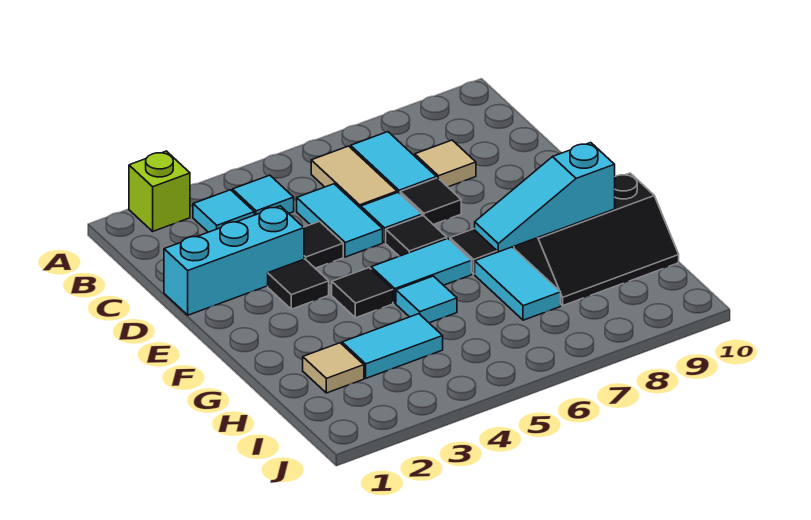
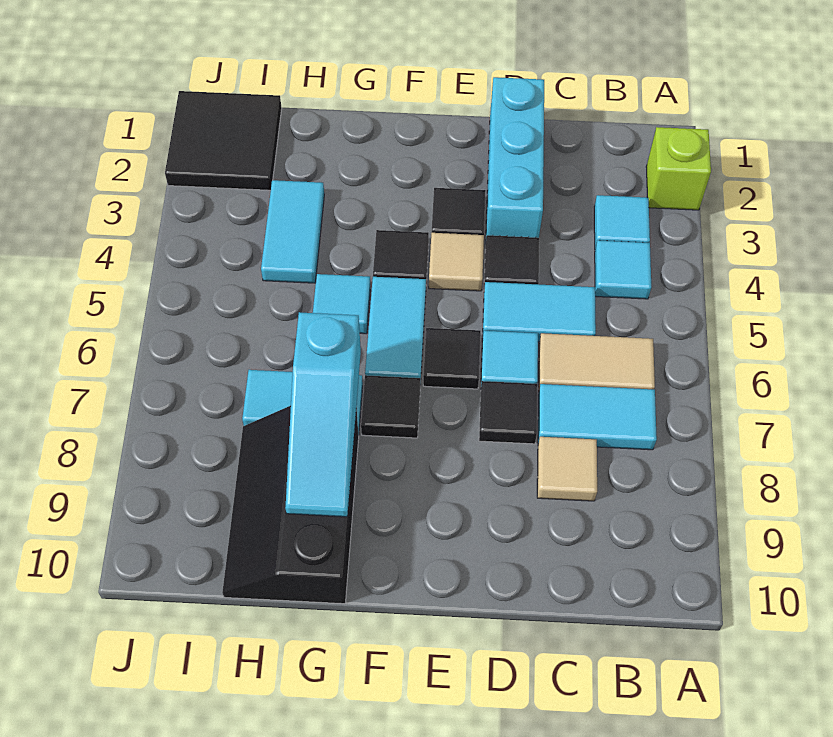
cyan 1x3 slope [475,143,615,252] -> cyan 1x3 slope turned to [285,312,361,517]
tan 1x1 tile [303,343,364,393] -> tan 1x1 tile moved to [429,233,484,291]
none -> black 2x2 tile [165,91,282,190]

